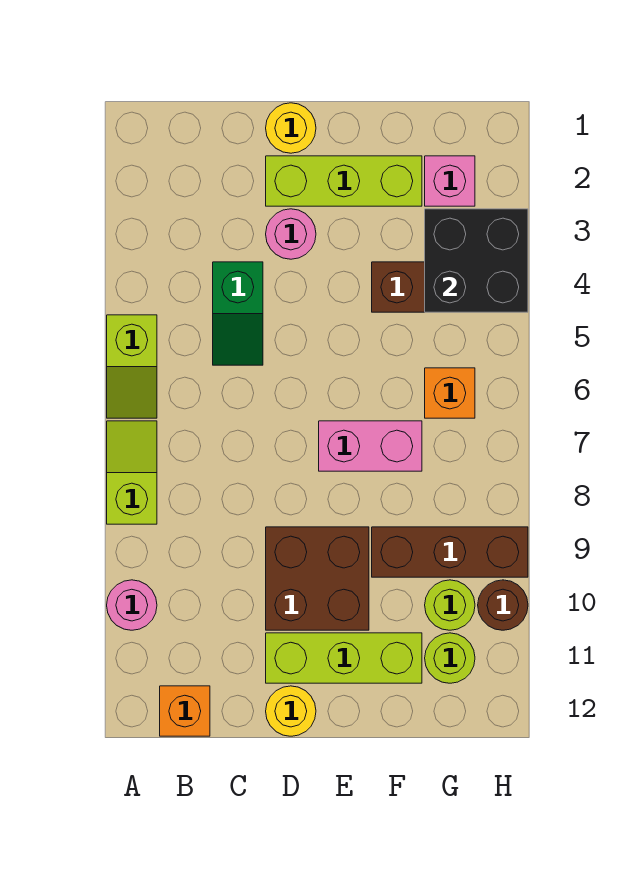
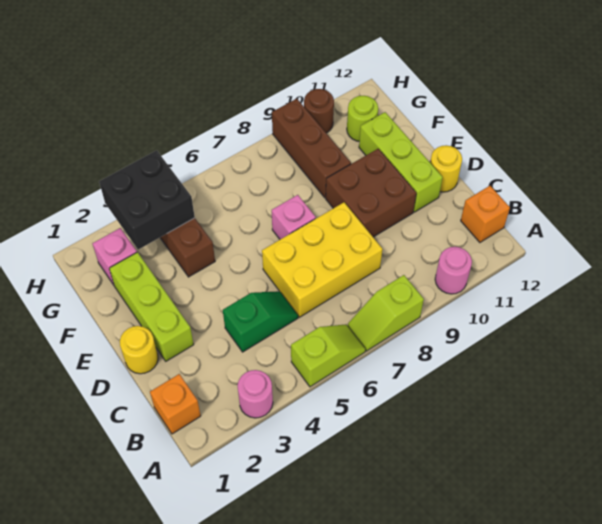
none -> yellow 2x3 brick [262,202,383,317]
pink 1x1 round brick [266,209,316,259] -> pink 1x1 round brick moved to [237,370,273,418]
pink 1x2 brick [319,421,422,471] -> pink 1x1 brick [272,195,316,239]
orange 1x1 brick [425,368,475,418] -> orange 1x1 brick moved to [150,374,201,434]
lime 1x1 round brick [425,580,475,630] -> none

